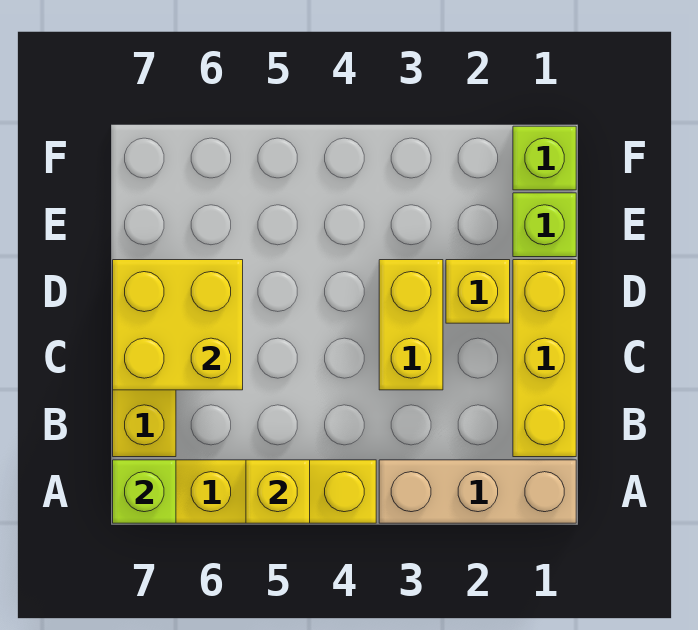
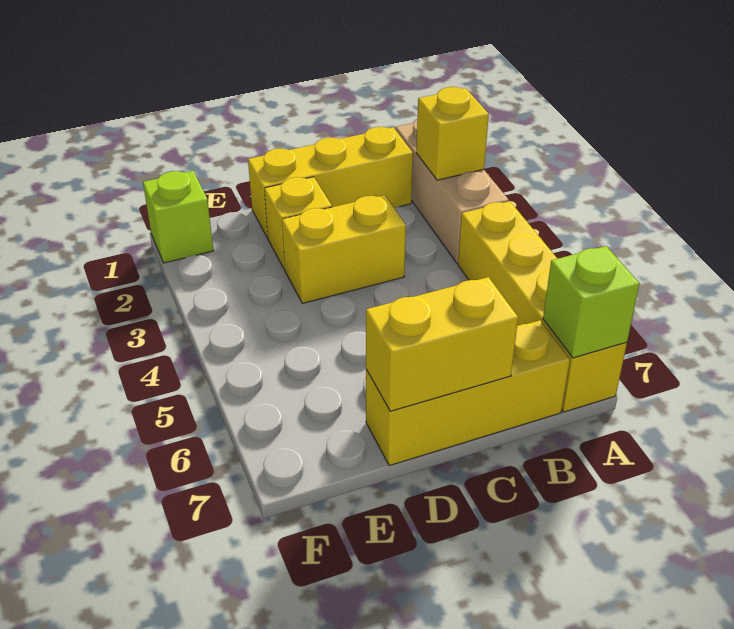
yellow 1x1 brick [246,460,310,523] -> yellow 1x1 brick moved to [416,87,489,180]
yellow 2x2 brick [113,260,243,390] -> yellow 1x2 brick [366,277,518,411]
lime 1x1 brick [513,193,576,257] -> none

